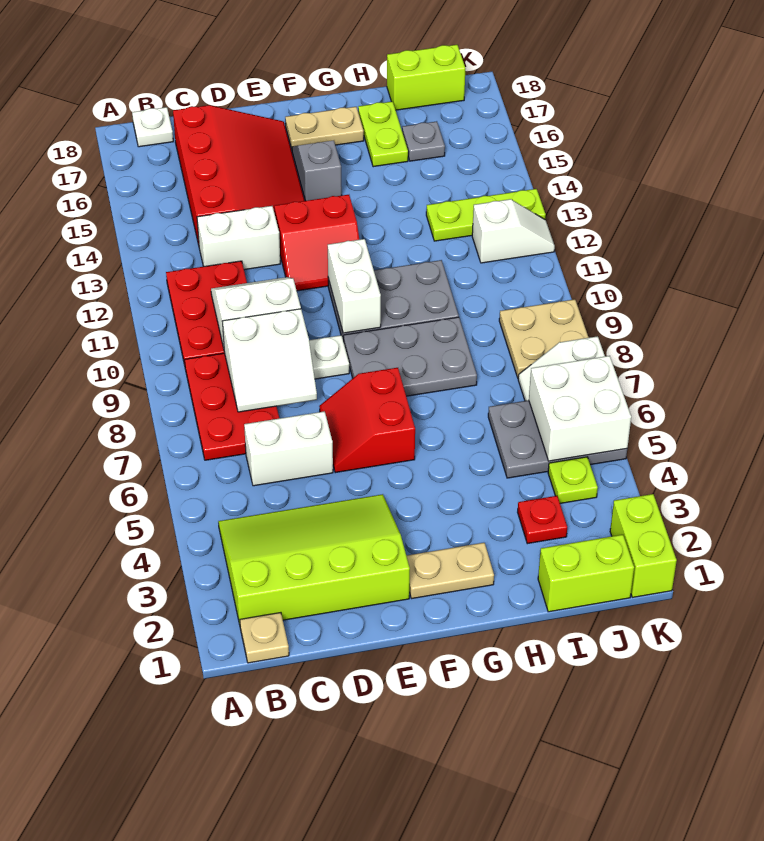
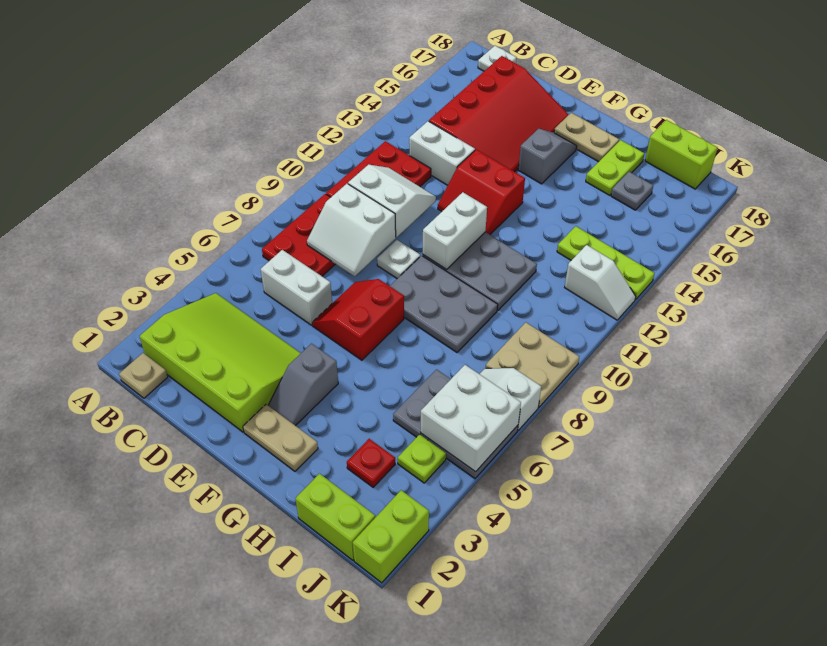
none -> grey 1x2 slope [268,344,338,426]

